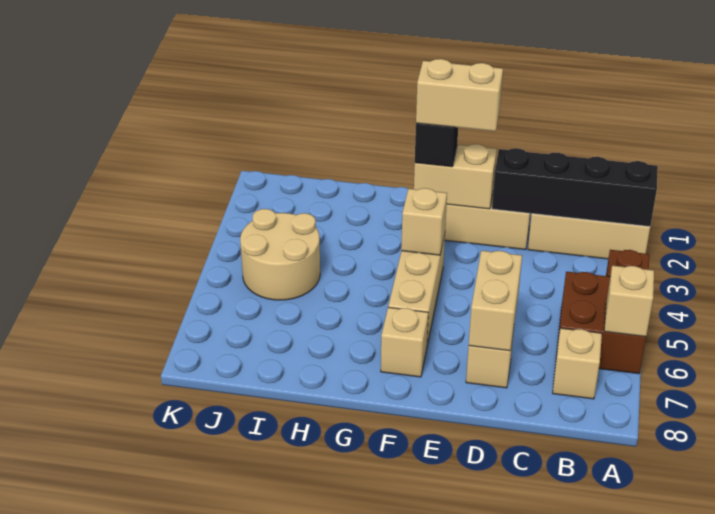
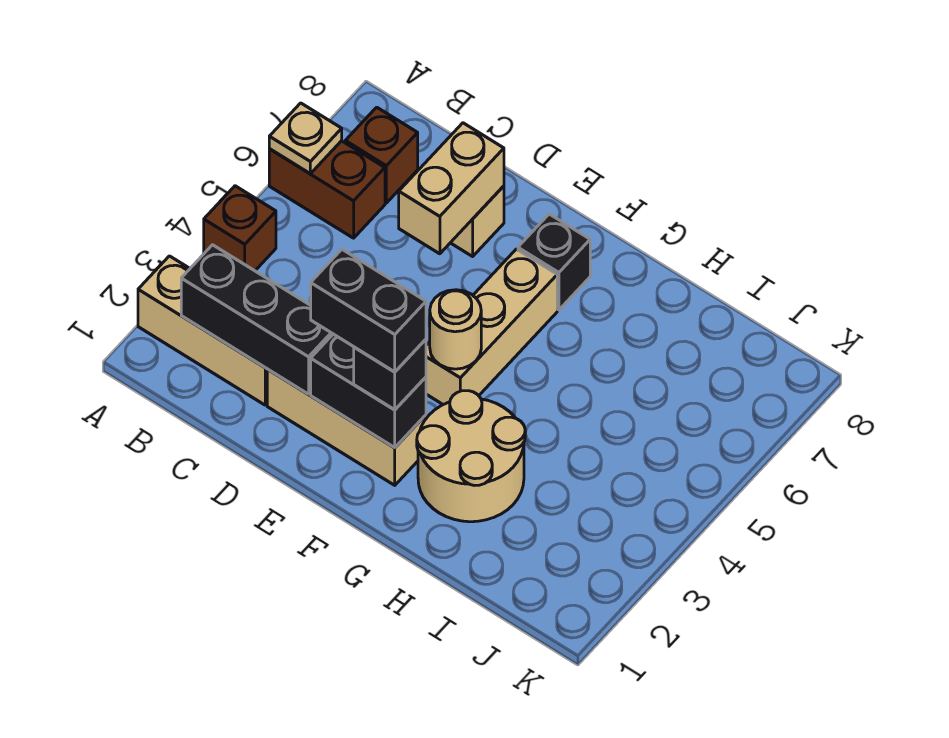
black 1x4 brick [492,148,658,227] -> black 1x3 brick [181,245,333,394]
brown 2x2 brick [556,272,646,374] -> brown 1x2 brick [269,141,385,238]
tan 1x1 brick [604,266,654,337] -> tan 1x1 plate [269,103,342,174]
tan 1x1 brick [553,328,602,399] -> brown 1x1 brick [345,107,418,203]
tan 1x2 brick [414,144,497,209] -> black 1x2 brick [311,334,426,448]
tan 1x2 brick [416,59,503,131] -> black 1x2 brick [311,250,426,372]
tan 1x1 brick [401,188,447,255] -> tan 1x1 round brick [430,290,481,369]
tan 1x1 brick [381,307,428,377] -> black 1x1 brick [518,214,590,310]
tan 2x2 round brick [240,209,320,300] -> tan 2x2 round brick moved to [417,391,525,522]

